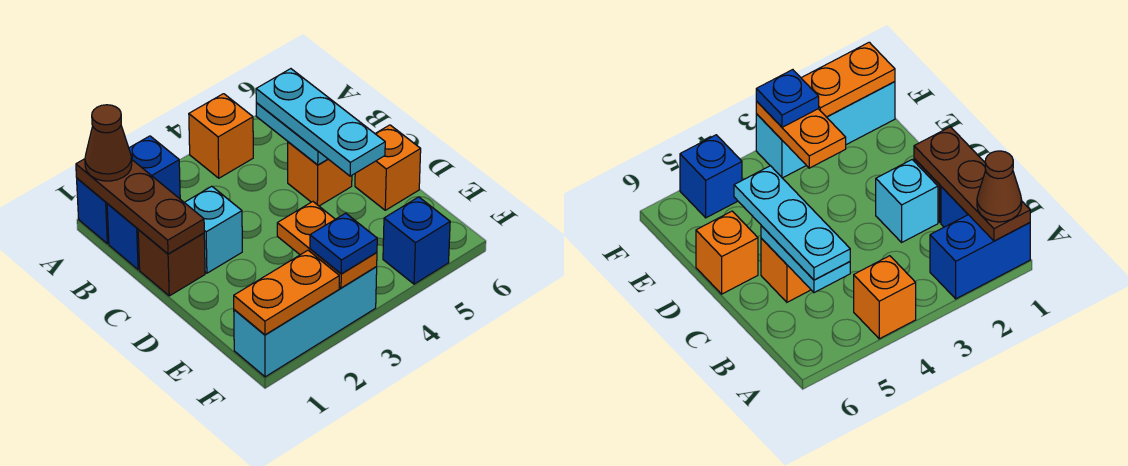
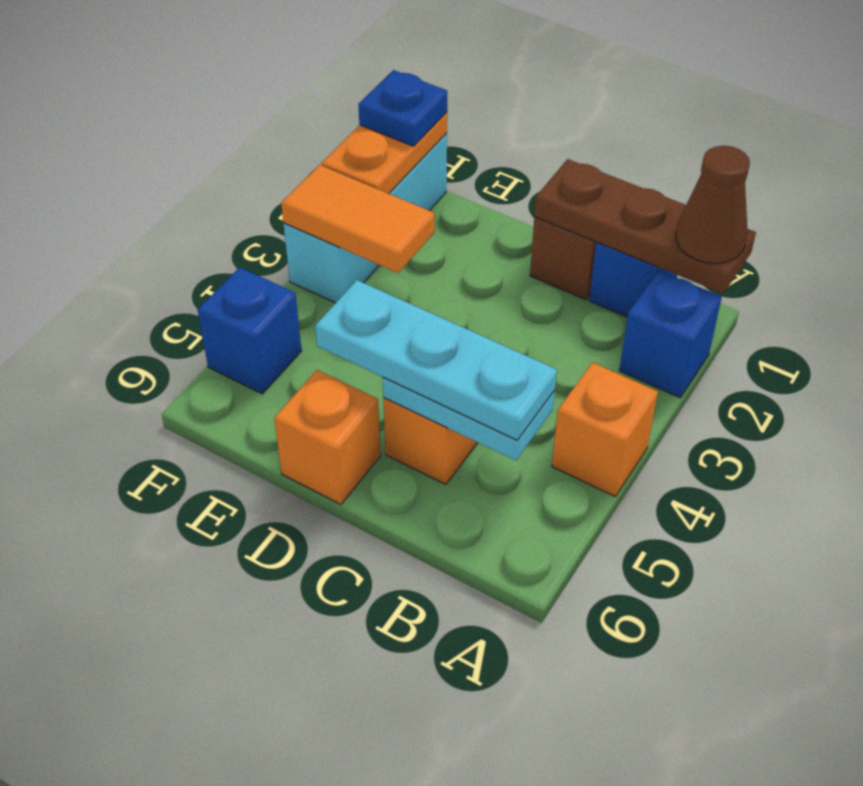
blue 1x2 brick [77,136,180,244] -> blue 1x1 brick [619,271,722,398]
cyan 1x1 brick [184,186,242,273] -> none
orange 1x2 plate [277,202,377,288] -> orange 1x2 tile [281,165,434,273]
blue 1x1 plate [310,213,377,274] -> blue 1x1 plate moved to [358,70,447,146]

